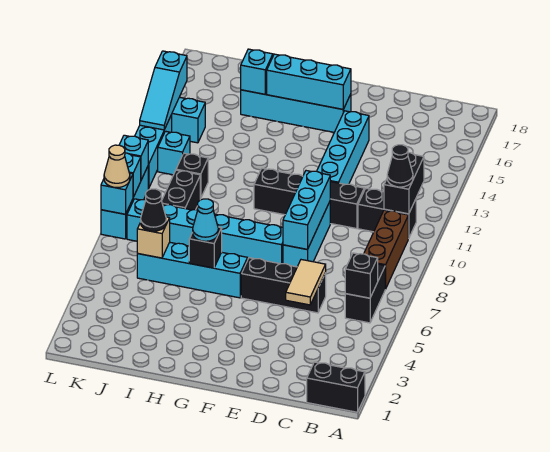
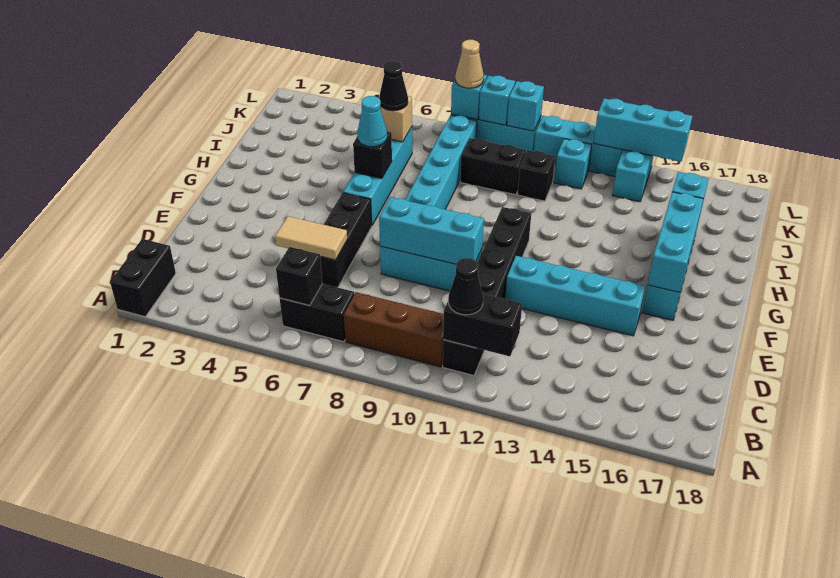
cyan 1x3 slope [140,51,187,130] -> cyan 1x3 brick [594,98,692,162]

